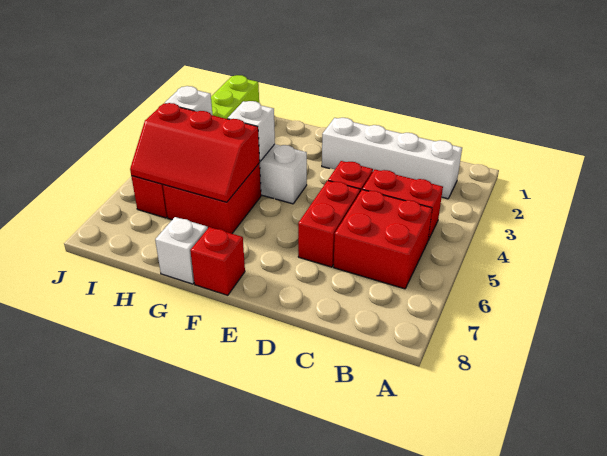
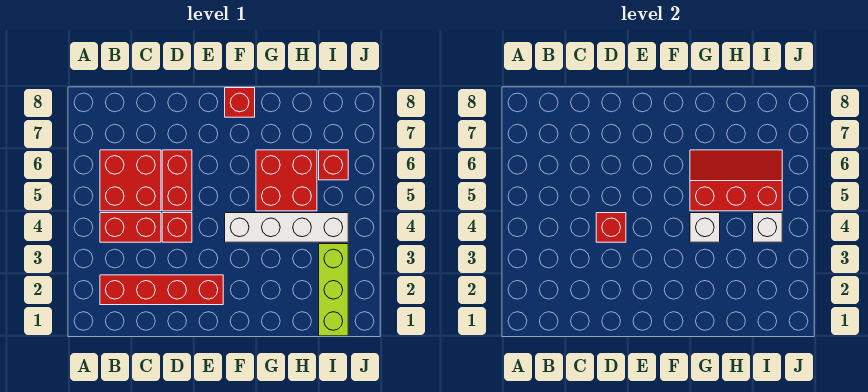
white 1x4 brick [322,118,462,199] -> red 1x4 brick [100,275,223,305]
none -> red 1x1 brick [596,213,626,242]
white 1x1 brick [155,217,208,284] -> none

